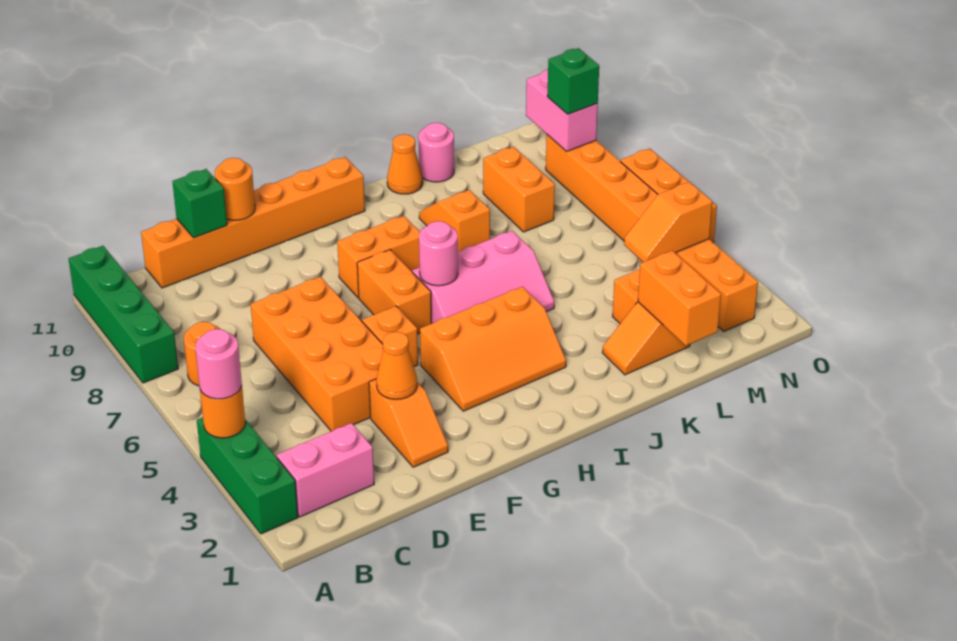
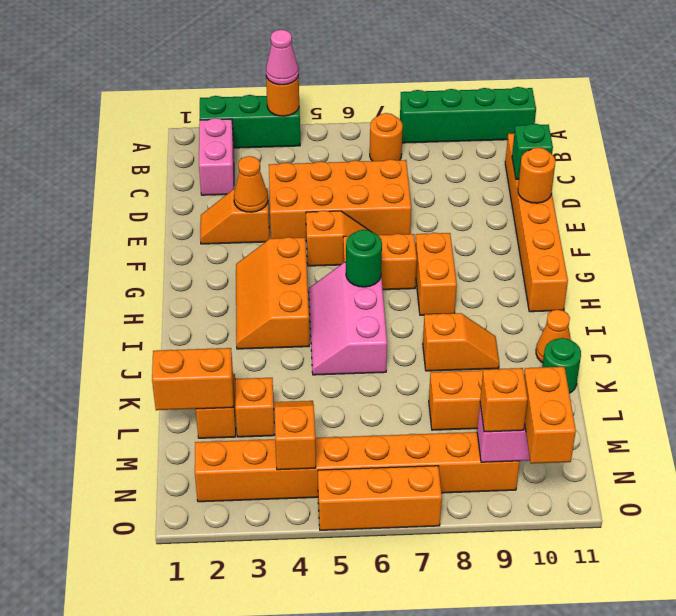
pink 1x1 round brick [196,329,242,399] -> pink 1x1 cone [266,30,299,85]
pink 1x1 round brick [419,221,458,286] -> green 1x1 round brick [346,230,382,287]
pink 1x1 round brick [418,123,454,182] -> green 1x1 round brick [542,338,581,393]
green 1x1 brick [547,48,599,114] -> orange 1x1 brick [480,368,528,432]
none -> orange 1x2 brick [524,367,576,464]

